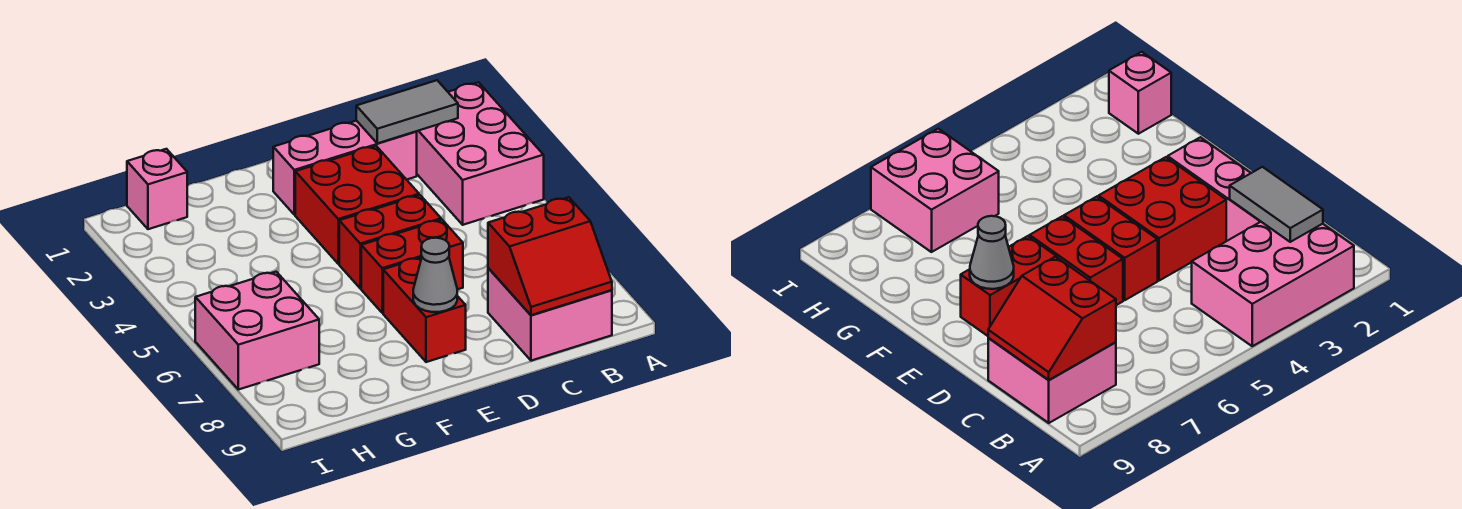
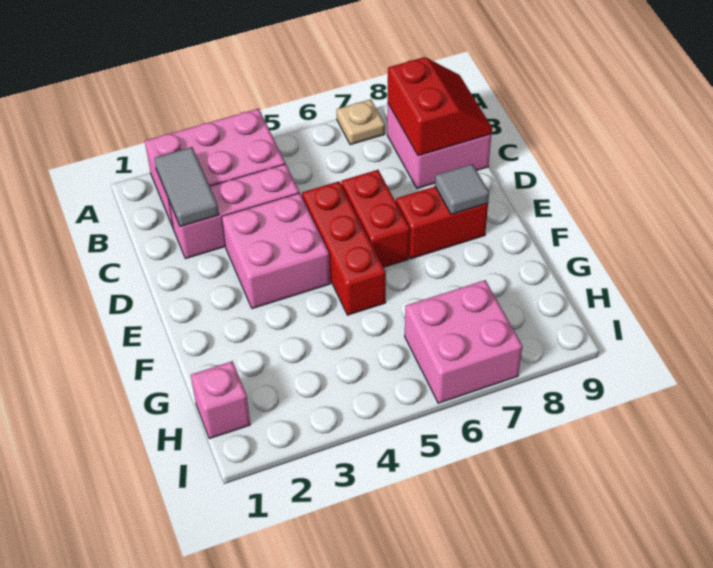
none -> tan 1x1 plate [337,99,385,145]
pink 1x3 brick [273,121,417,215] -> pink 1x3 brick turned to [168,164,299,259]
red 2x2 brick [295,146,419,264] -> pink 2x2 brick [222,193,330,309]
red 1x2 brick [339,195,441,288] -> red 1x3 brick [302,181,386,315]
grey 1x1 cone [413,238,457,312] -> grey 1x1 tile [435,164,489,215]

